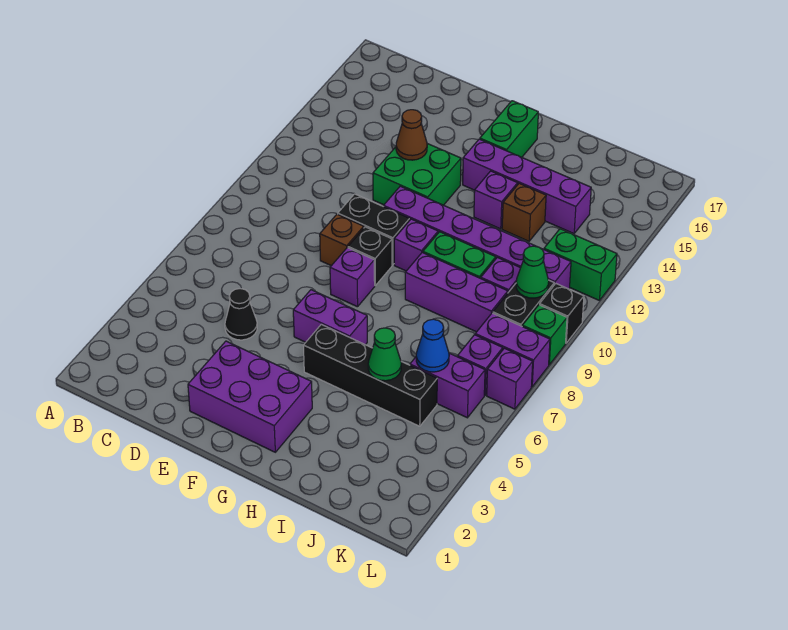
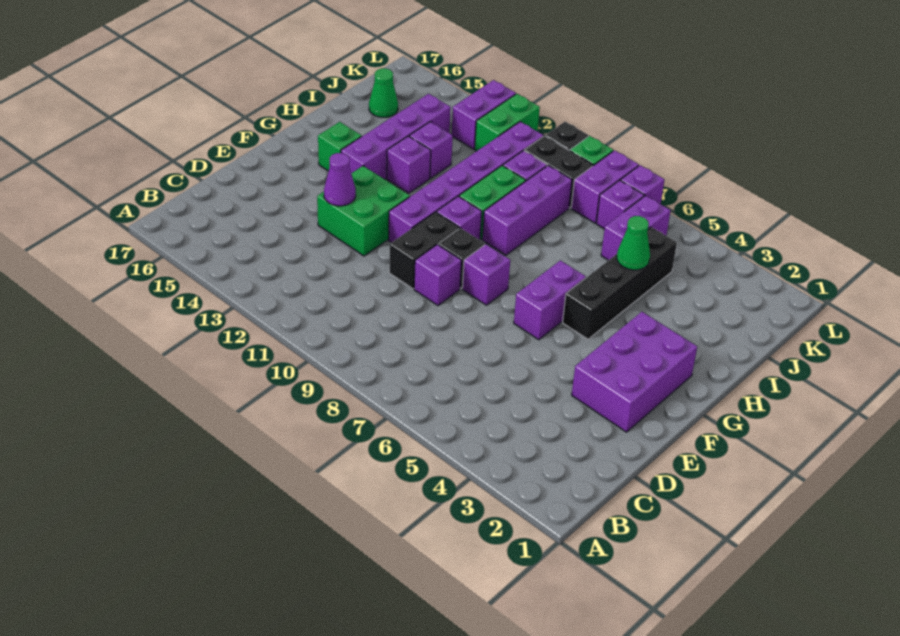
black 1x1 cone [225,289,257,340] -> none
brown 1x1 brick [320,214,364,266] -> purple 1x1 brick [414,244,462,306]
brown 1x1 cone [396,110,427,160] -> purple 1x1 cone [324,153,356,206]
green 1x2 brick [480,101,538,157] -> green 1x1 brick [318,122,362,171]
brown 1x1 brick [502,183,546,241] -> purple 1x1 brick [409,122,453,178]
blue 1x1 cone [416,319,449,372] -> none
green 1x1 cone [516,246,549,298] -> green 1x1 cone moved to [369,68,398,117]
none -> purple 1x2 brick [452,80,516,149]

